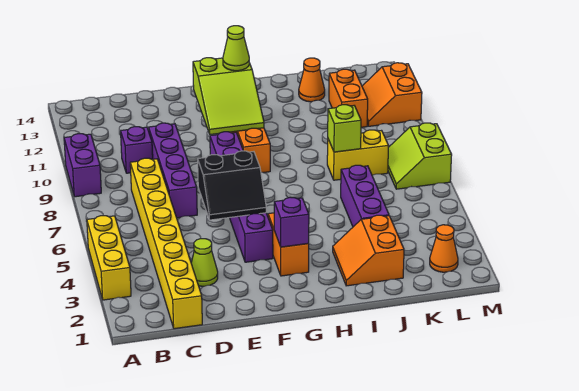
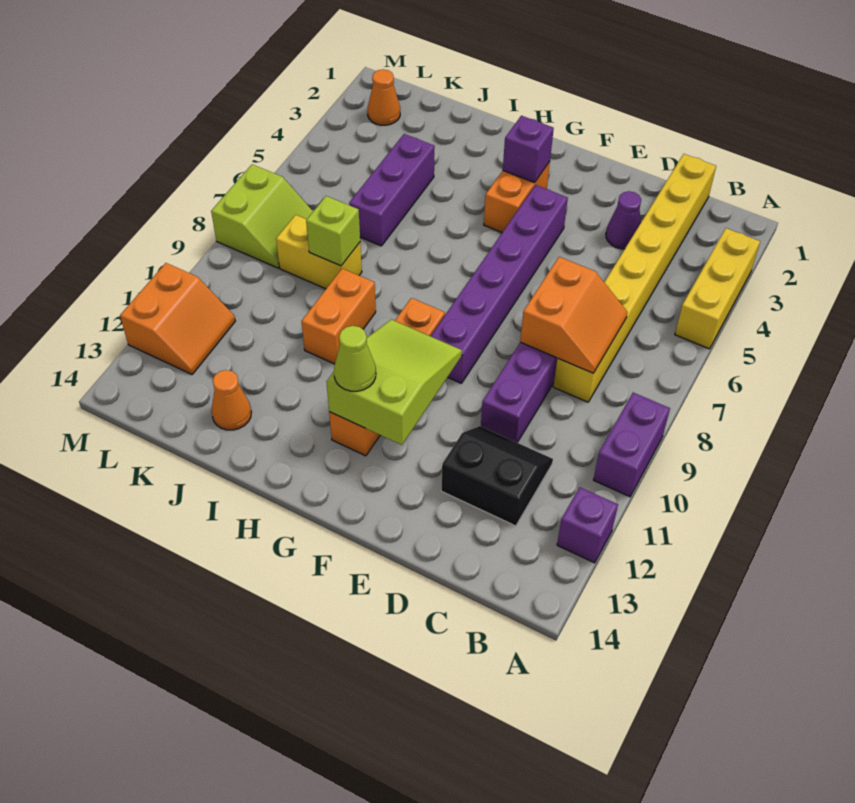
purple 1x1 brick [121,127,153,173] -> purple 1x1 brick moved to [557,487,618,563]
lime 1x1 cone [191,239,218,286] -> purple 1x1 cone [606,191,641,249]
black 2x2 slope [198,151,266,220] -> black 2x2 slope moved to [441,426,553,526]
orange 2x2 slope [333,215,404,286] -> orange 2x2 slope moved to [520,257,627,373]
orange 1x2 brick [329,69,368,127] -> orange 1x2 brick moved to [301,268,376,364]

